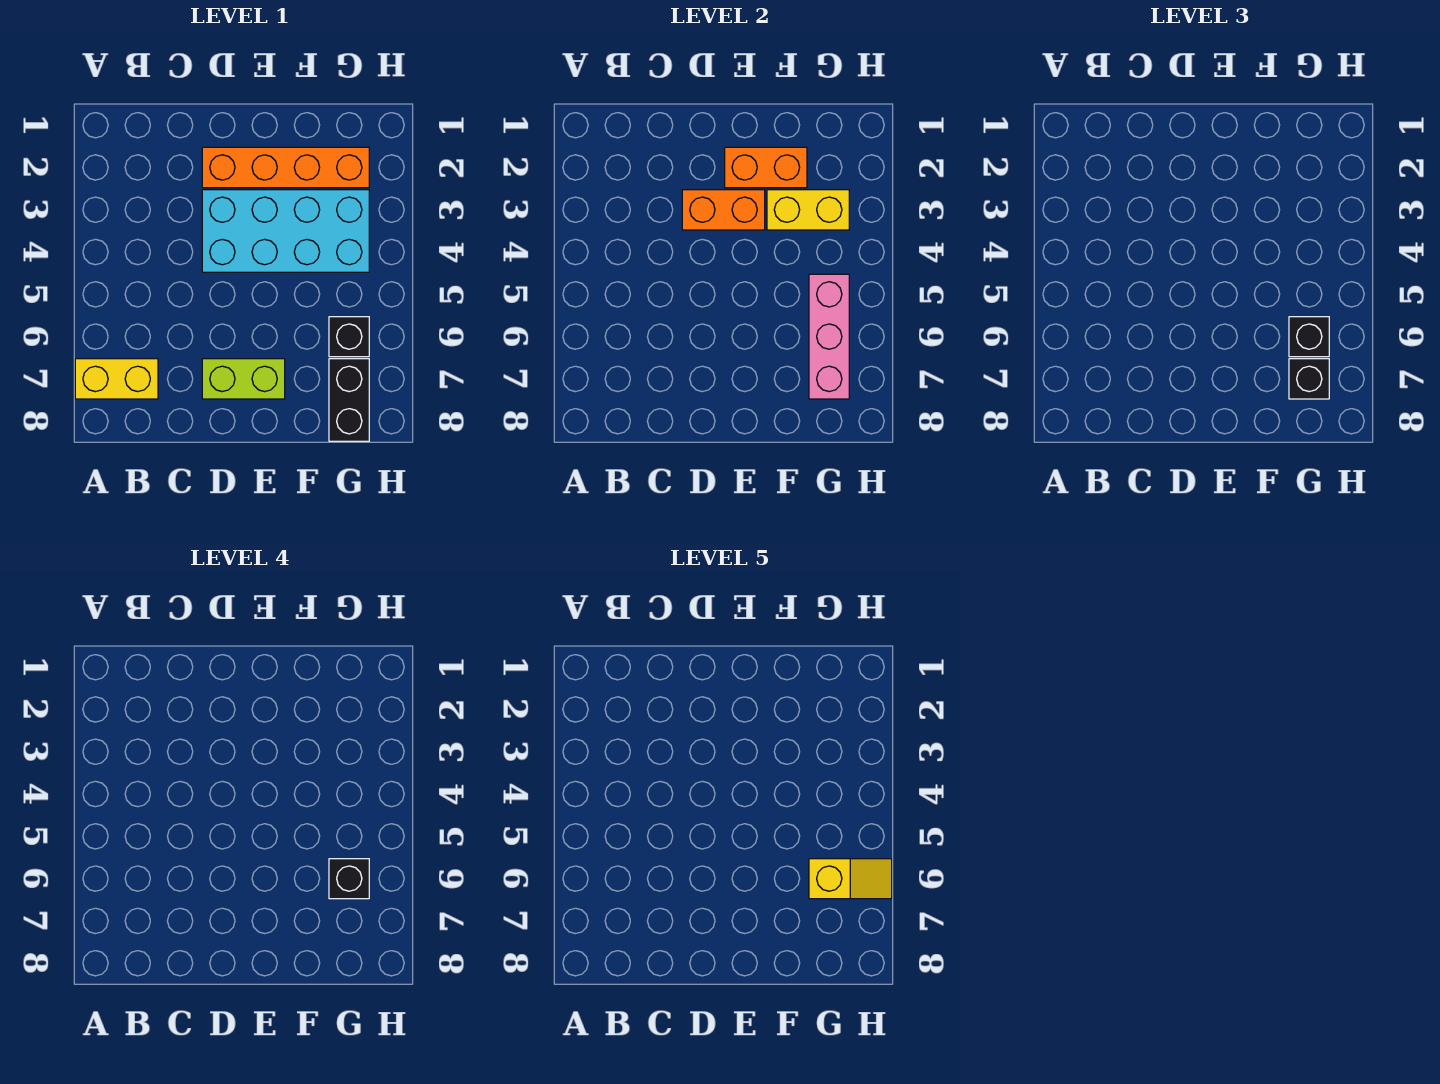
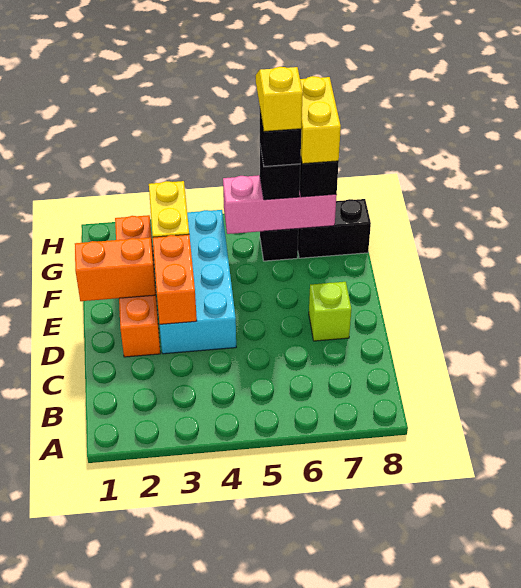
yellow 1x2 brick [75,359,158,399] -> yellow 1x2 brick moved to [300,76,341,164]
lime 1x2 brick [202,359,285,399] -> lime 1x1 brick [309,282,351,341]
orange 1x2 brick [725,147,807,188] -> orange 1x2 brick turned to [75,237,155,301]

